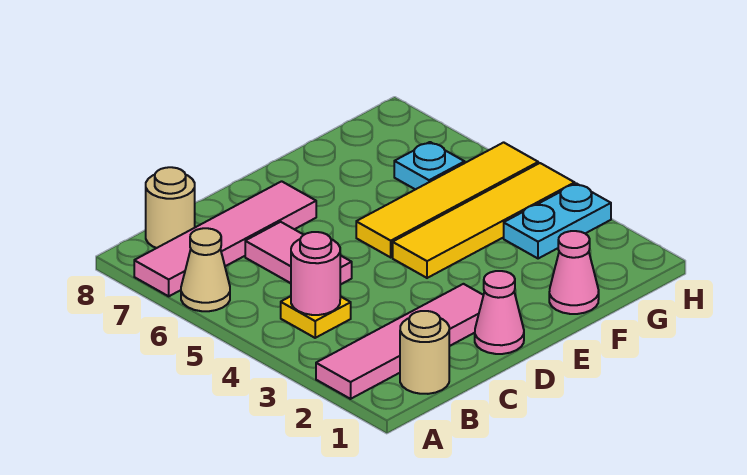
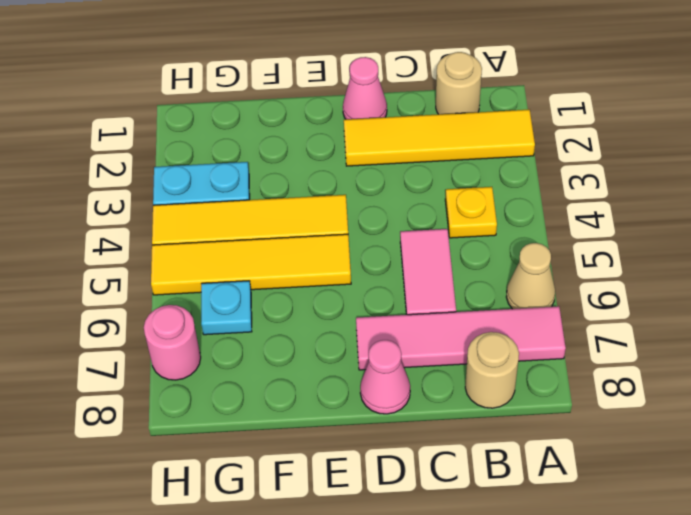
pink 1x4 tile [316,284,483,399] -> yellow 1x4 tile [344,110,535,166]
pink 1x1 round brick [291,232,340,315] -> pink 1x1 round brick moved to [144,305,201,380]
pink 1x1 cone [549,231,599,314] -> pink 1x1 cone moved to [360,340,410,414]

